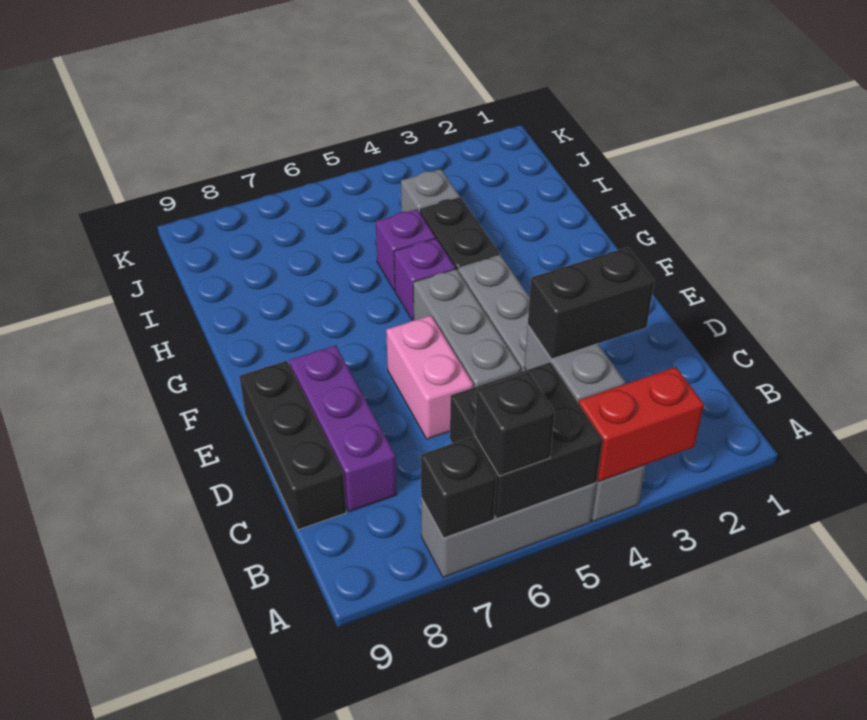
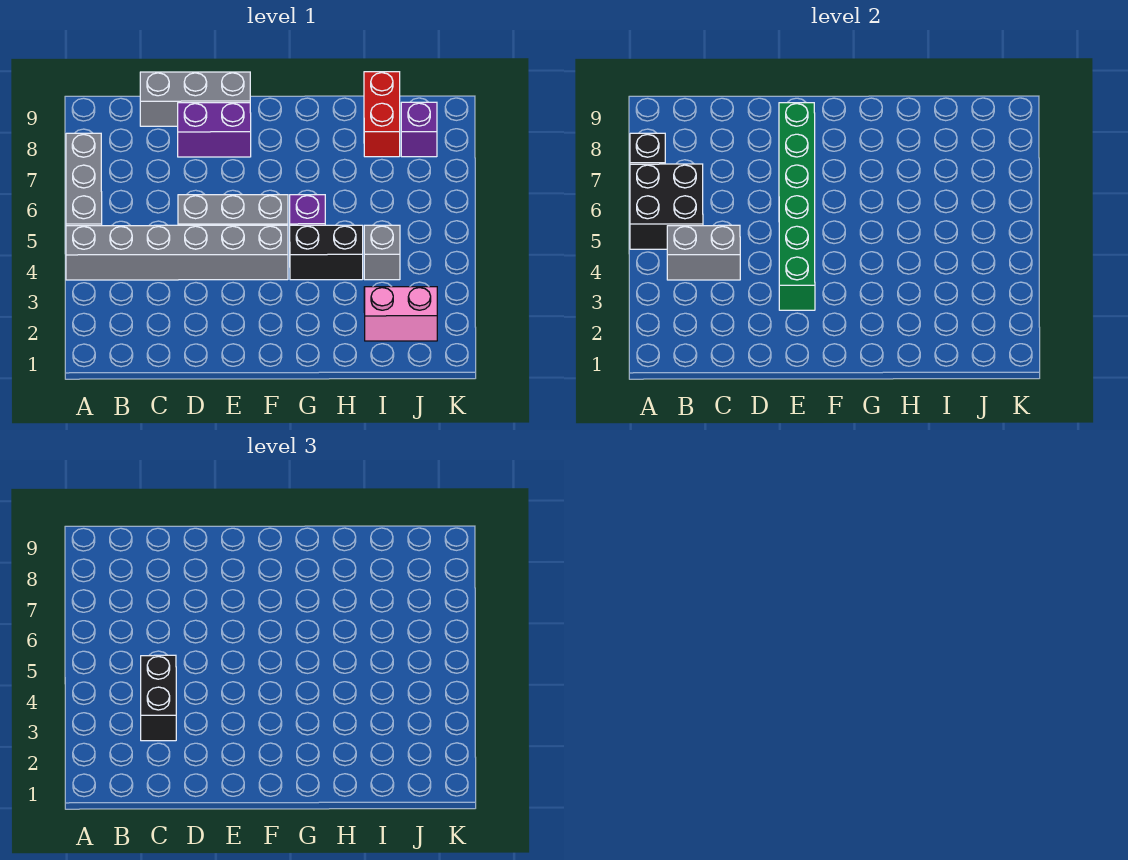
red 1x2 brick [578,367,704,481] -> red 1x2 brick moved to [364,72,400,157]
black 1x1 brick [475,372,555,476] -> none
purple 1x3 brick [289,345,397,512] -> purple 1x2 brick [178,103,251,157]
black 1x3 brick [239,361,346,530] -> grey 1x3 brick [140,72,250,126]
pink 1x2 brick [386,316,473,439] -> pink 1x2 brick moved to [364,287,437,341]
none -> green 1x6 brick [779,103,815,310]
purple 1x1 brick [376,209,435,290] -> purple 1x1 brick moved to [401,102,437,157]

